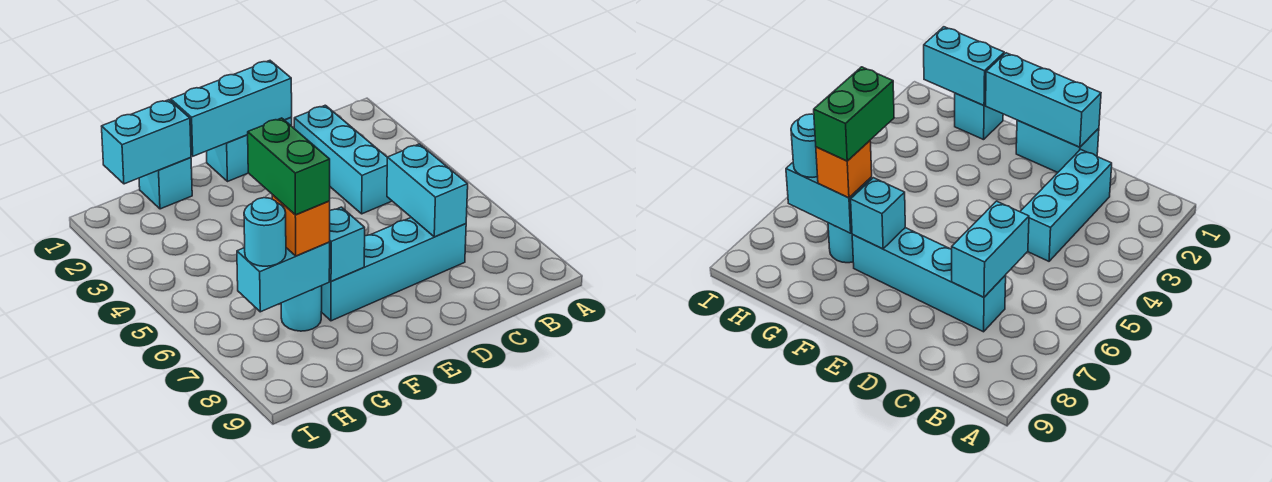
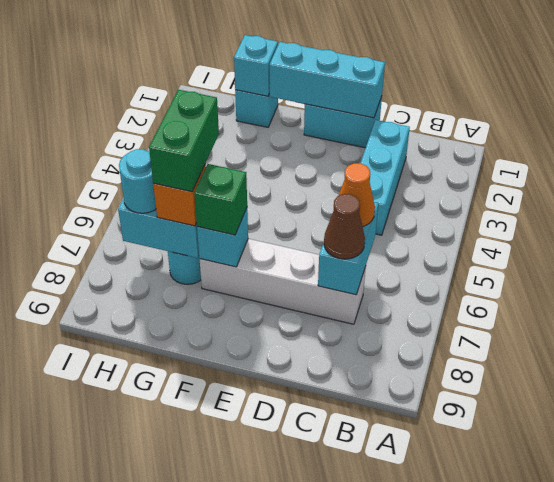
none -> orange 1x1 cone [338,163,375,227]
cyan 1x4 brick [321,218,466,321] -> white 1x4 brick [200,239,366,324]
none -> brown 1x1 cone [324,194,365,259]
none -> green 1x1 brick [194,164,247,235]
cyan 1x2 brick [102,100,191,184] -> cyan 1x1 brick [234,35,278,96]

